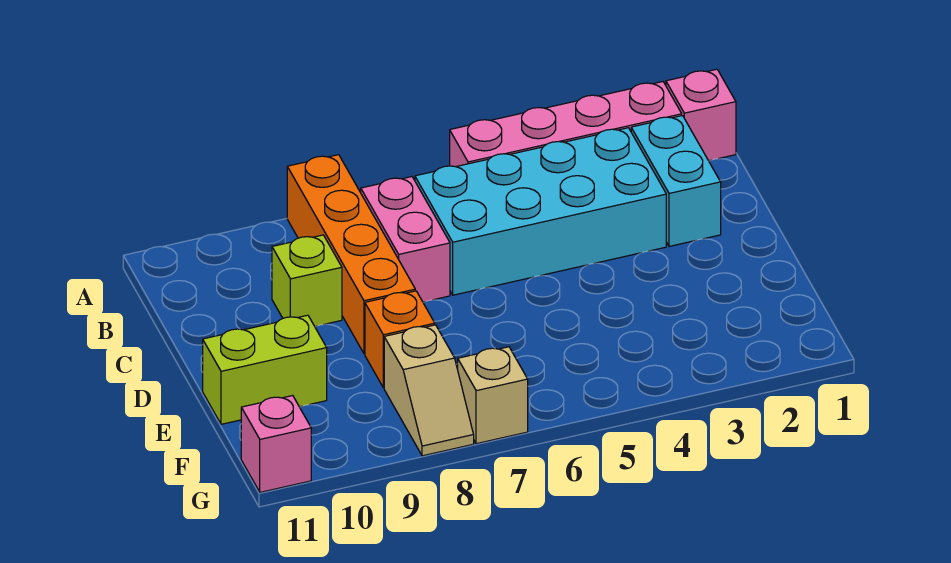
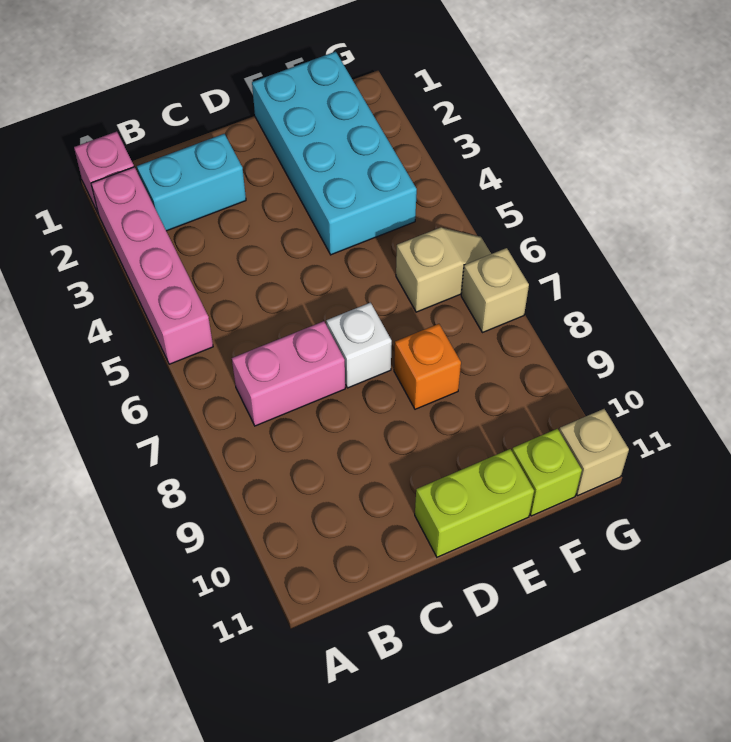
orange 1x4 brick [287,155,415,354] -> none
cyan 2x4 brick [415,128,666,295] -> cyan 2x4 brick moved to [252,52,417,255]
lime 1x1 brick [272,235,342,326] -> lime 1x1 brick moved to [512,429,582,516]
none -> white 1x1 brick [326,303,392,388]
lime 1x2 brick [203,315,327,424] -> lime 1x2 brick turned to [415,449,534,557]
tan 1x2 slope [384,325,474,456] -> tan 1x2 slope moved to [396,227,491,312]
pink 1x1 brick [241,396,311,492] -> tan 1x1 brick [559,409,629,496]

